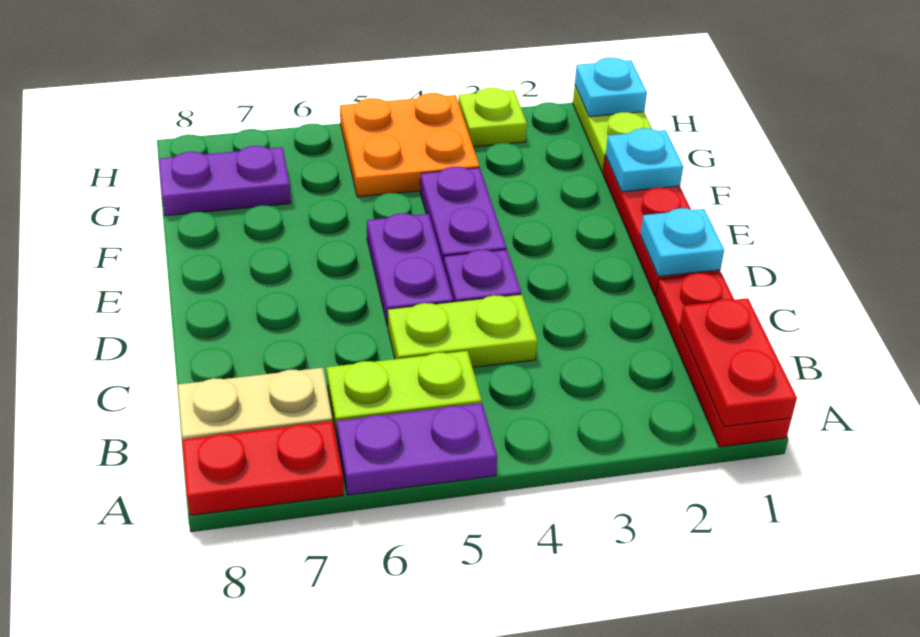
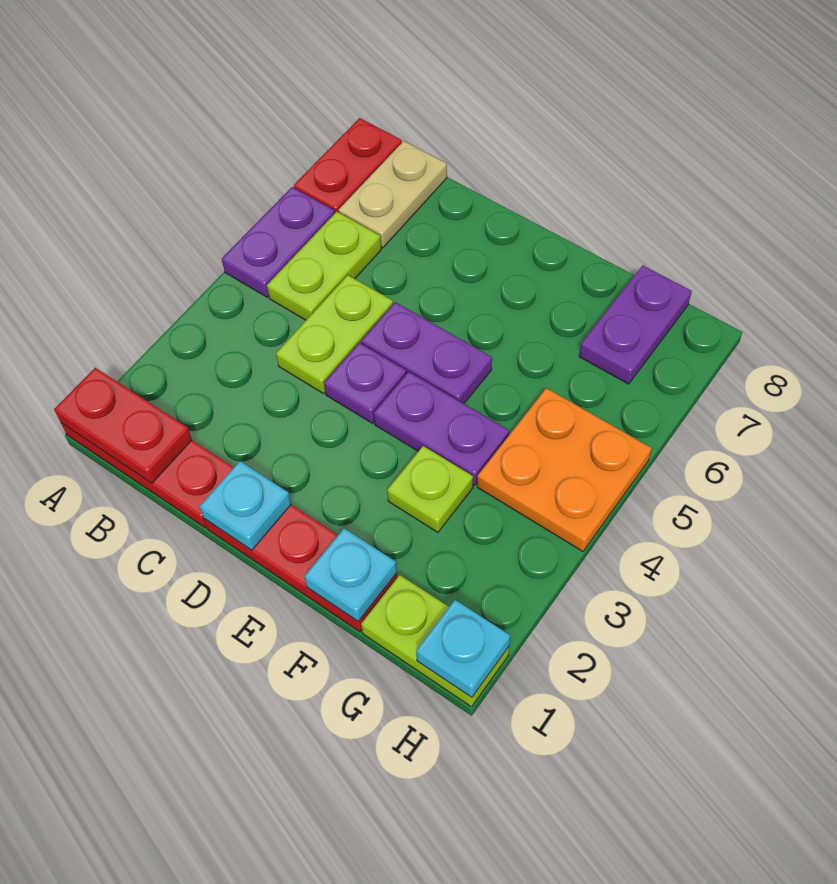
lime 1x1 plate [458,88,527,147] -> lime 1x1 plate moved to [387,446,473,532]

